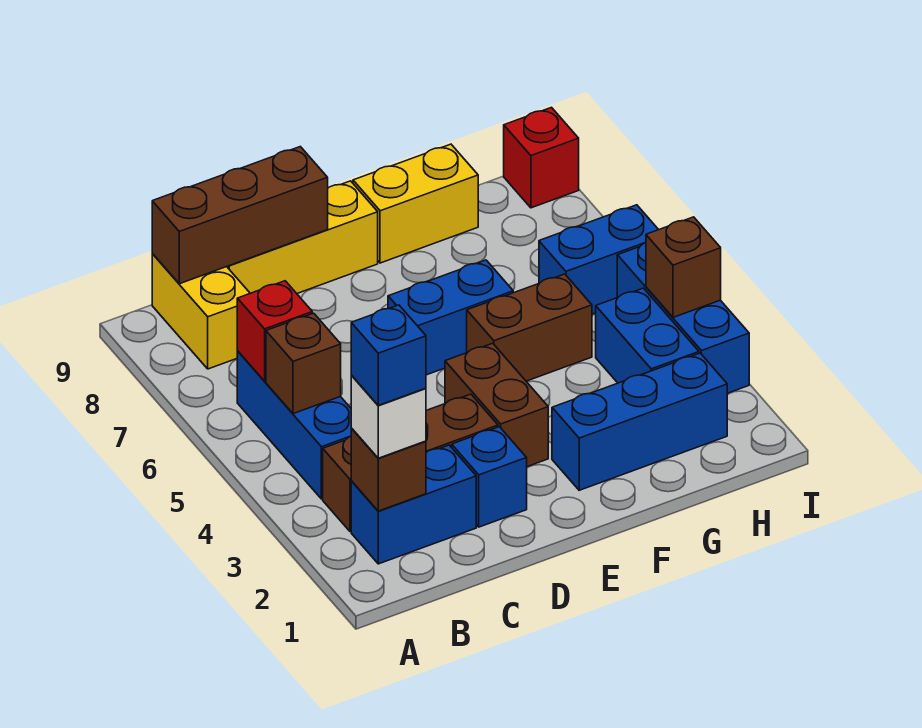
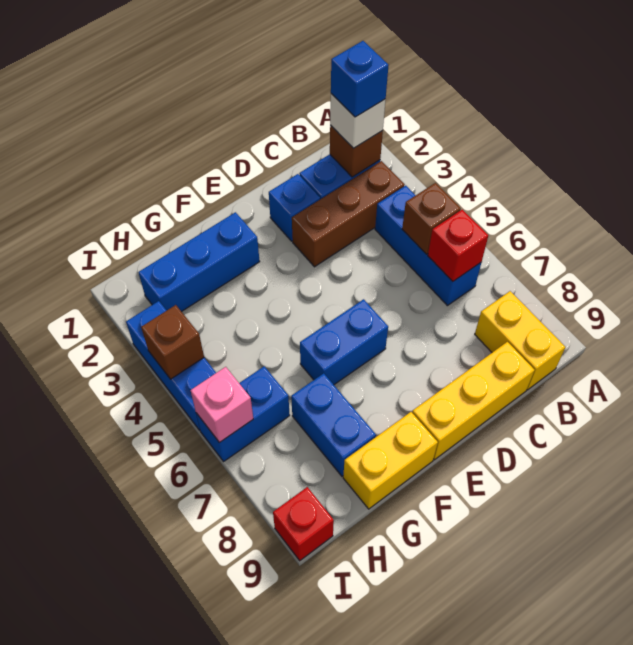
brown 1x3 brick [152,147,328,284] -> none
brown 1x2 brick [445,343,548,467] -> none
brown 1x2 brick [467,274,592,381] -> none
blue 1x2 brick [596,288,699,383] -> blue 1x2 brick moved to [291,373,376,476]
none -> pink 1x1 brick [191,367,253,443]

